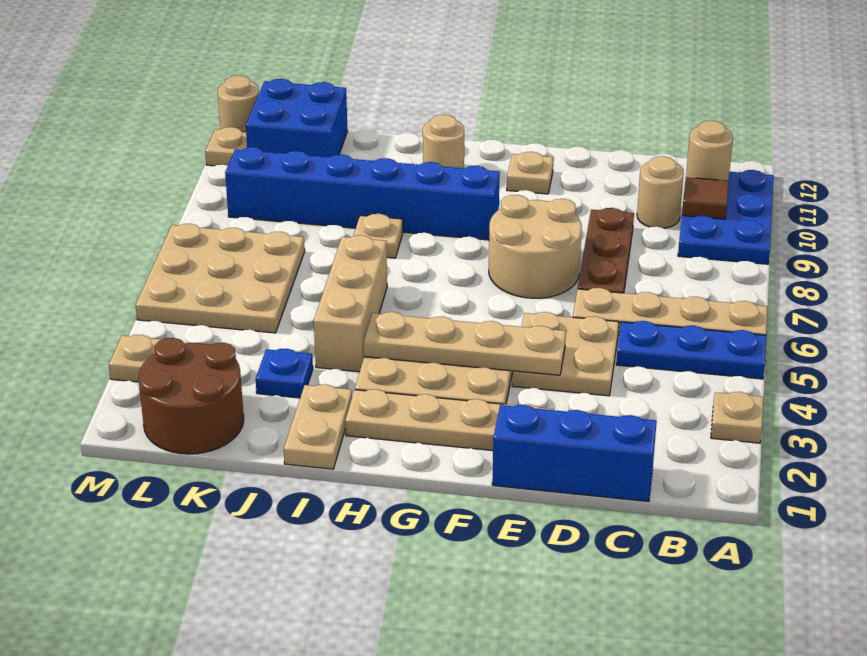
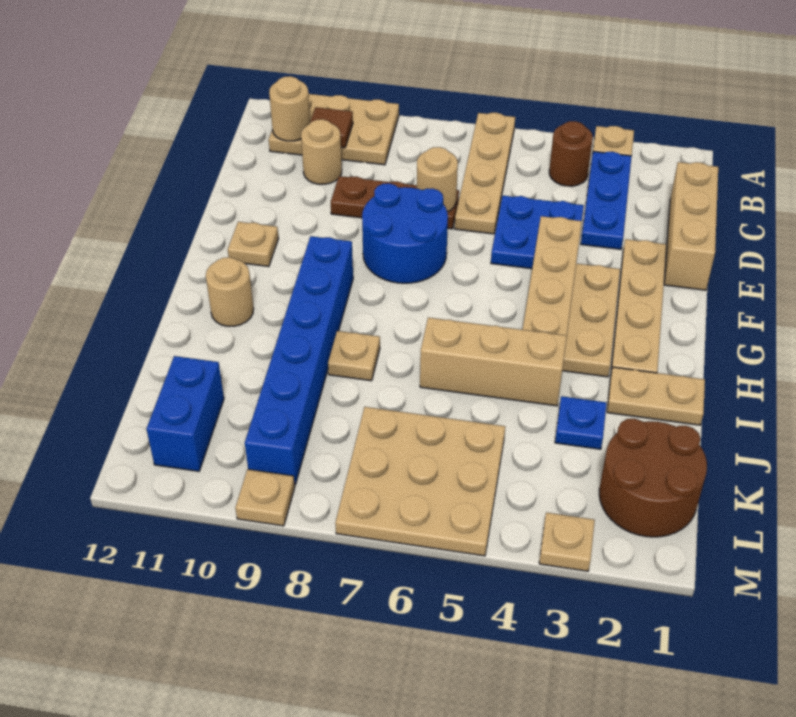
blue 1x3 plate [616,321,766,379] -> blue 1x3 plate moved to [581,151,632,249]
blue 2x3 plate [678,170,774,264] -> tan 2x3 plate [269,93,399,165]
none -> brown 1x1 round brick [549,121,593,186]
blue 1x3 brick [492,405,657,502] -> tan 1x3 brick [664,162,718,290]
tan 2x2 plate [512,312,619,396] -> blue 2x2 plate [491,196,584,269]
tan 2x2 round brick [489,195,582,298] -> blue 2x2 round brick [362,183,448,283]
blue 2x2 brick [246,79,348,157] -> blue 1x2 brick [147,356,224,471]
tan 1x1 plate [205,127,247,166] -> tan 1x1 plate moved to [235,469,295,526]
tan 1x1 round brick [218,75,259,132] -> tan 1x1 round brick moved to [417,147,458,212]

